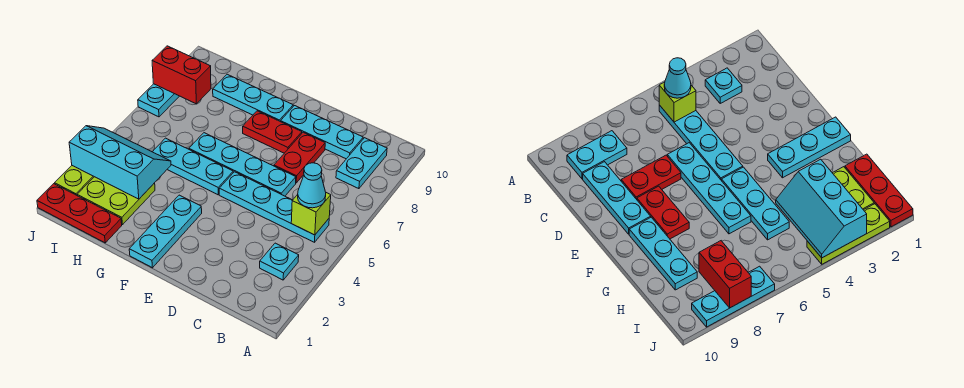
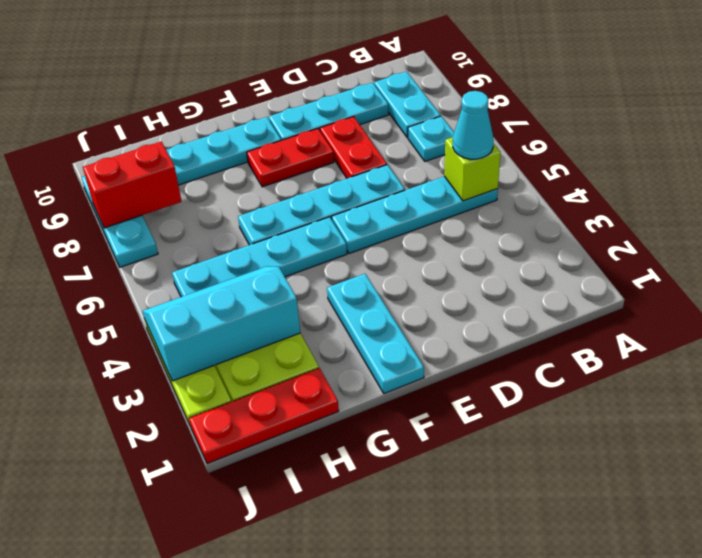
cyan 1x1 plate [260,243,299,280] -> cyan 1x1 plate moved to [408,116,454,161]
cyan 1x3 plate [153,138,233,195] -> cyan 1x4 plate [172,217,347,297]

